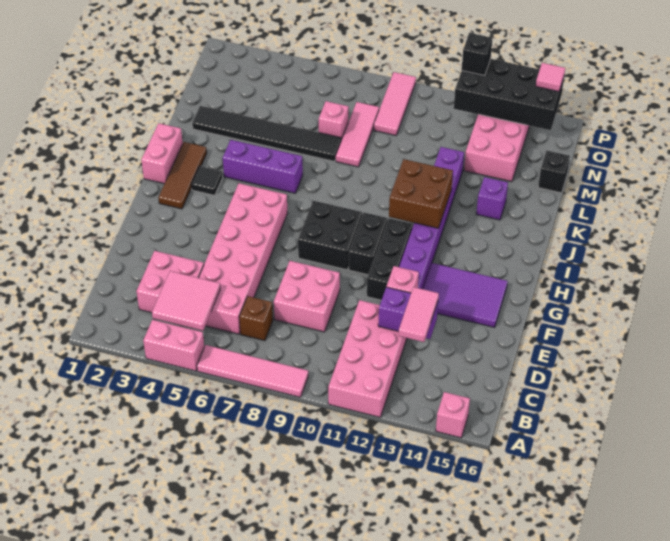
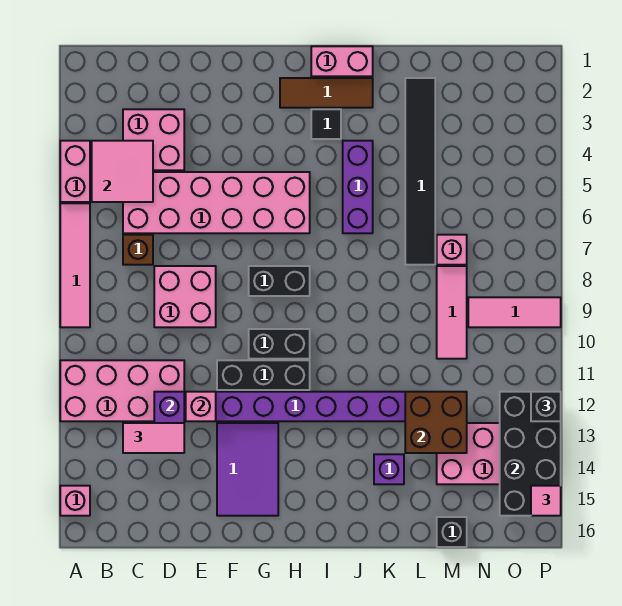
black 2x2 brick [298,201,362,270] -> black 1x2 brick [249,266,310,296]
brown 2x2 brick [389,159,453,228] -> brown 2x2 brick moved to [405,392,467,453]
pink 1x3 tile [336,102,379,167] -> pink 1x3 tile turned to [437,266,467,359]

